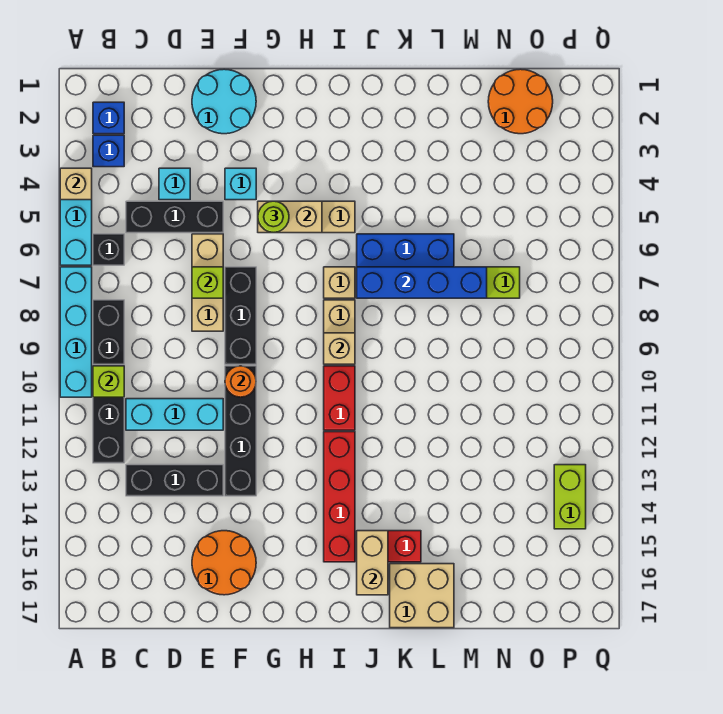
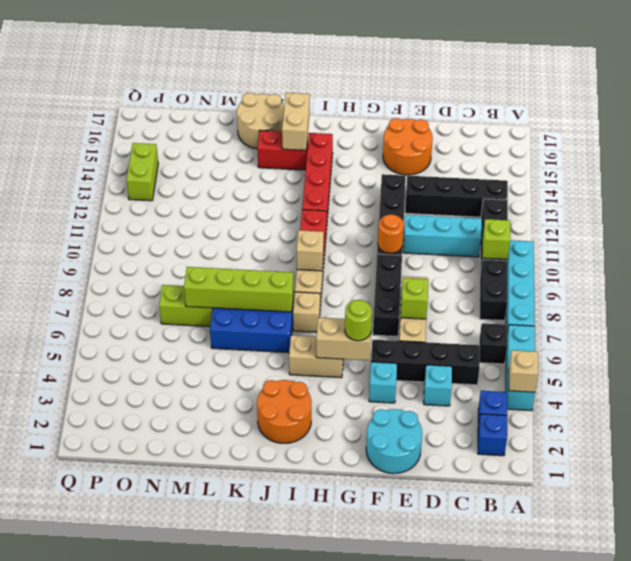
black 1x3 brick [126,201,223,233] -> black 1x4 brick [371,340,480,385]
black 1x3 brick [126,465,223,496] -> black 1x4 brick [405,176,508,217]
blue 1x4 brick [357,267,487,298] -> lime 1x4 brick [184,267,294,312]
tan 2x2 brick [390,564,454,628] -> tan 2x2 round brick [237,93,284,149]
orange 2x2 round brick [488,69,553,134] -> orange 2x2 round brick moved to [257,380,311,443]

